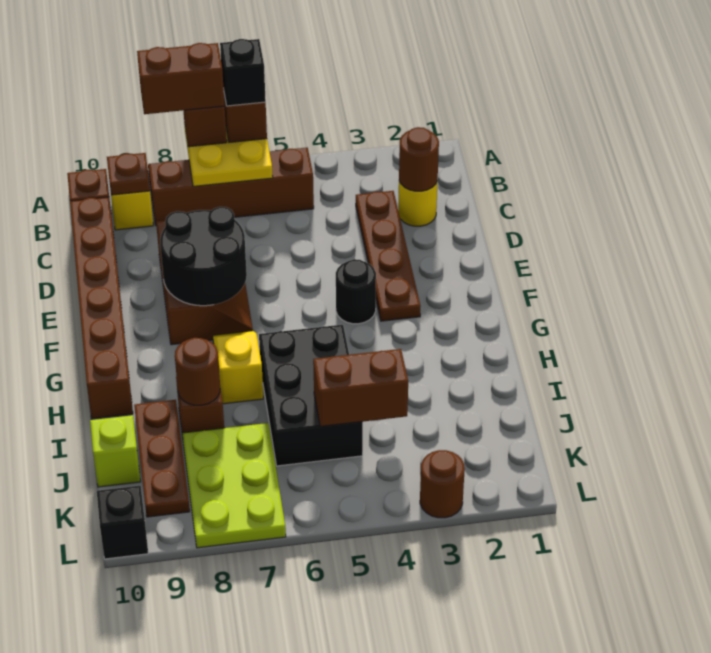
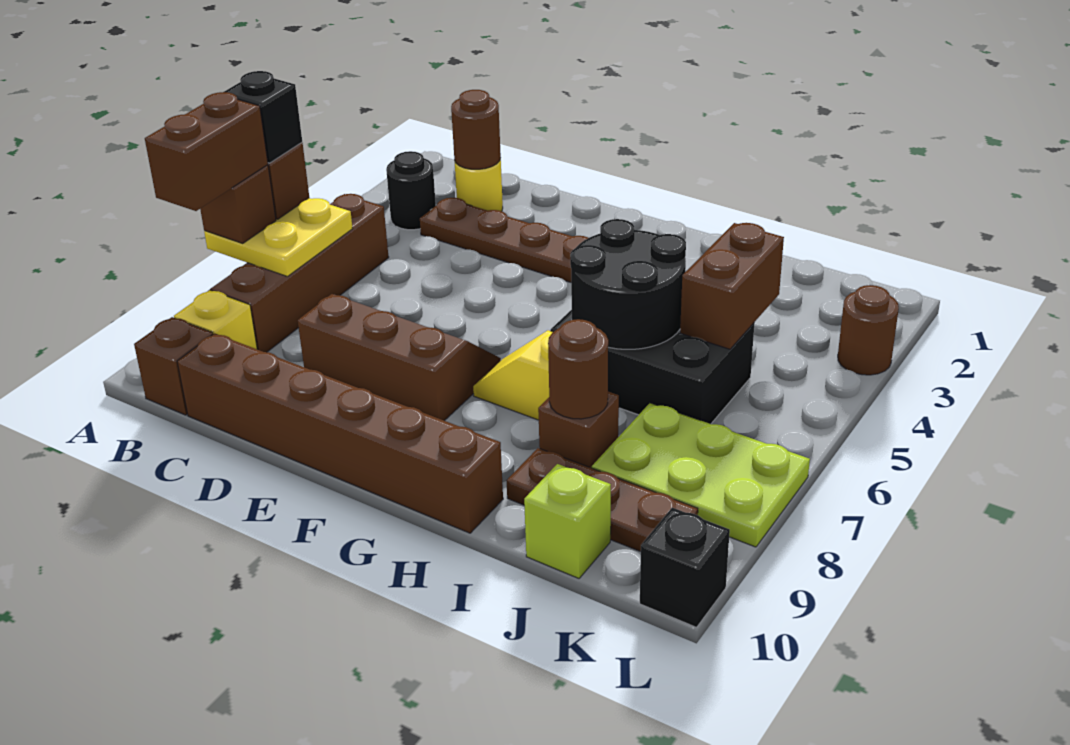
brown 1x1 plate [107,153,150,195] -> none
black 2x2 round brick [160,207,247,306] -> black 2x2 round brick moved to [570,219,686,349]
black 1x1 round brick [336,259,376,324] -> black 1x1 round brick moved to [386,151,436,230]

